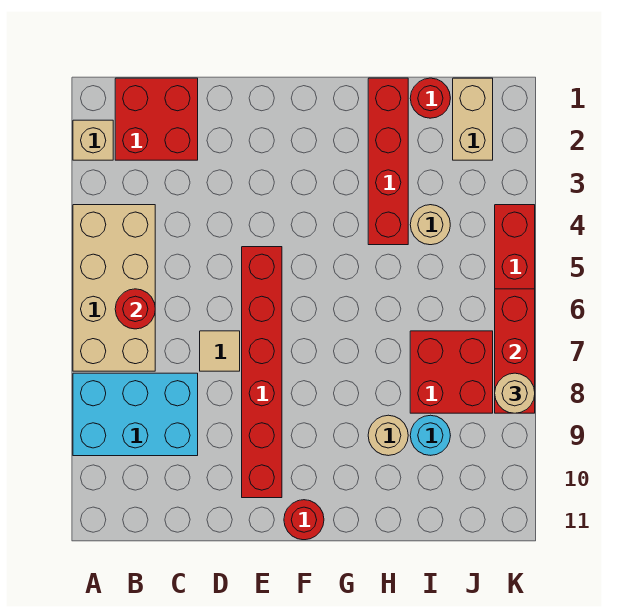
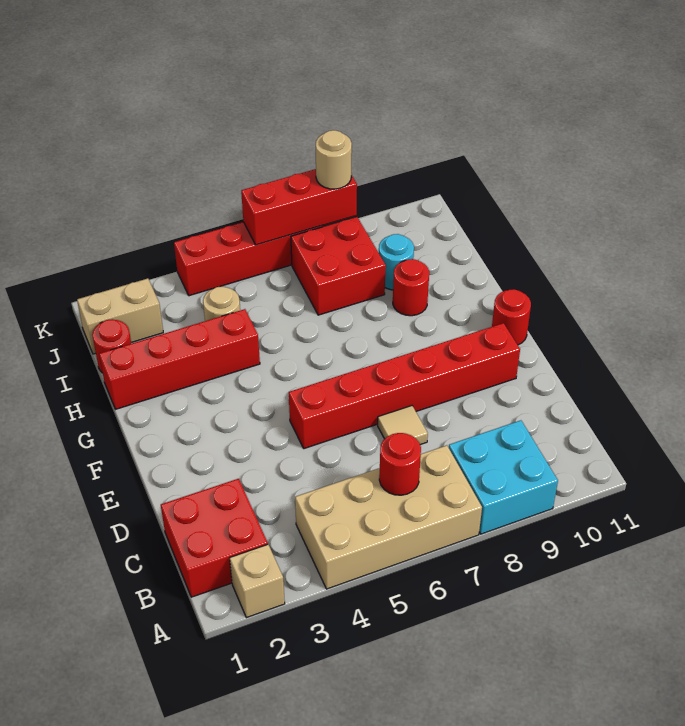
cyan 2x3 brick [73,373,198,456] -> cyan 2x2 brick [449,420,558,534]
tan 1x1 round brick [368,415,408,456] -> red 1x1 round brick [393,259,429,316]

